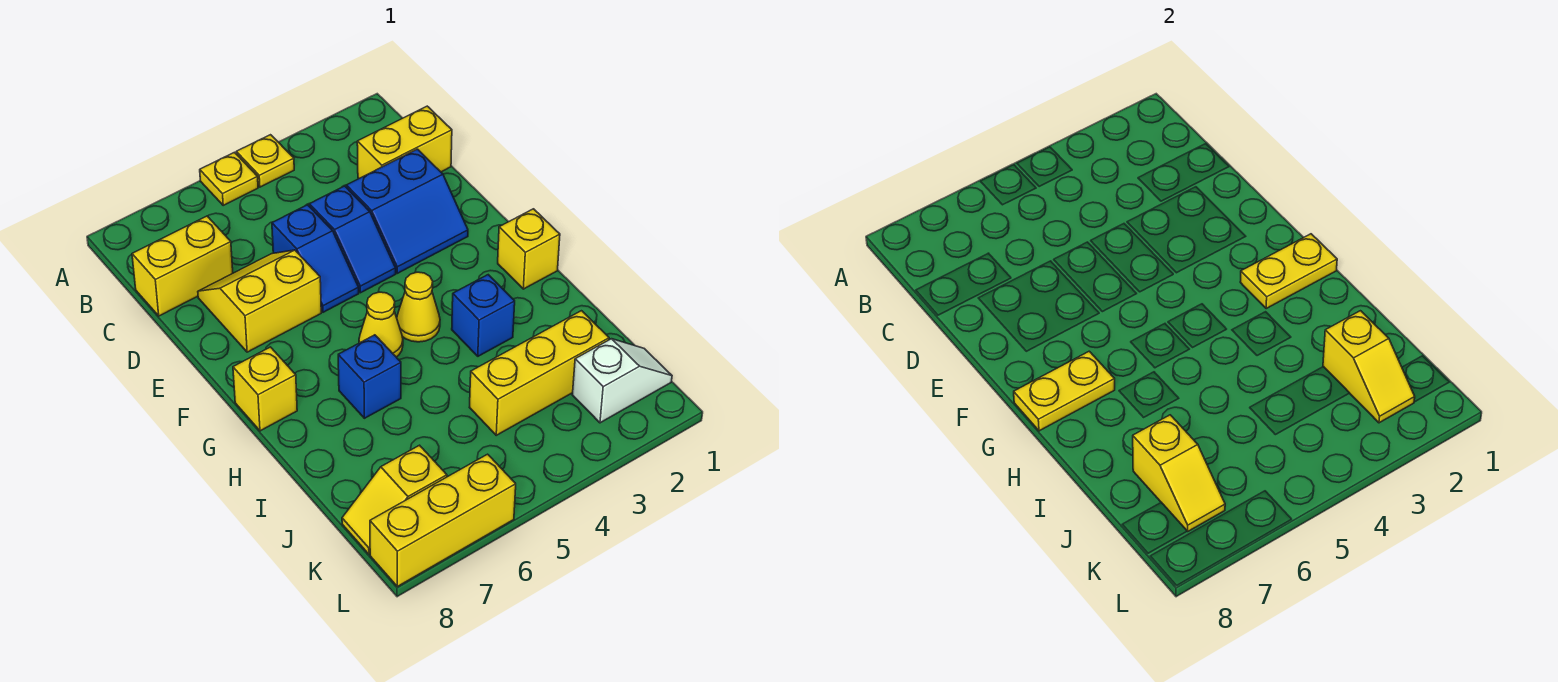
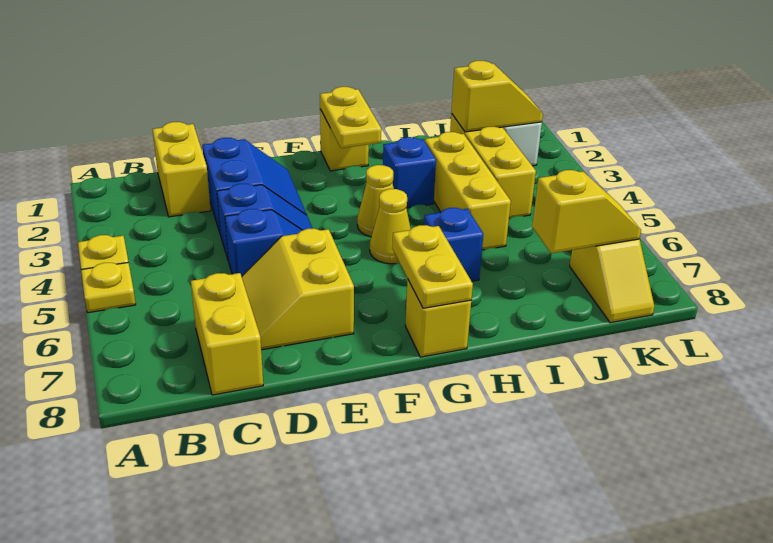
yellow 1x3 brick [370,454,516,587] -> yellow 1x3 brick moved to [425,132,511,250]

